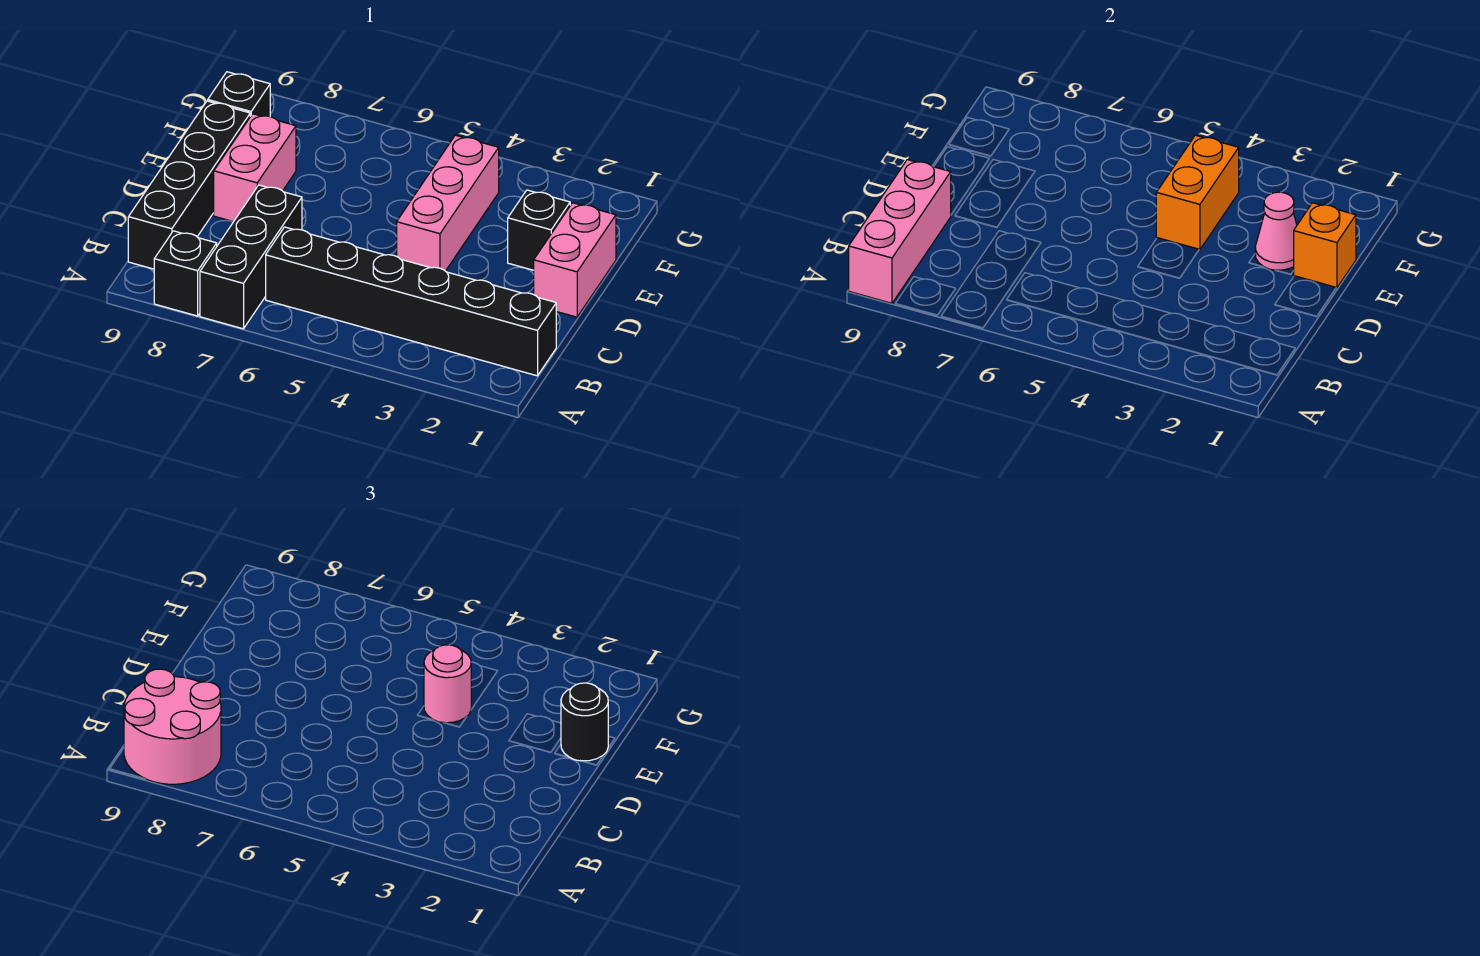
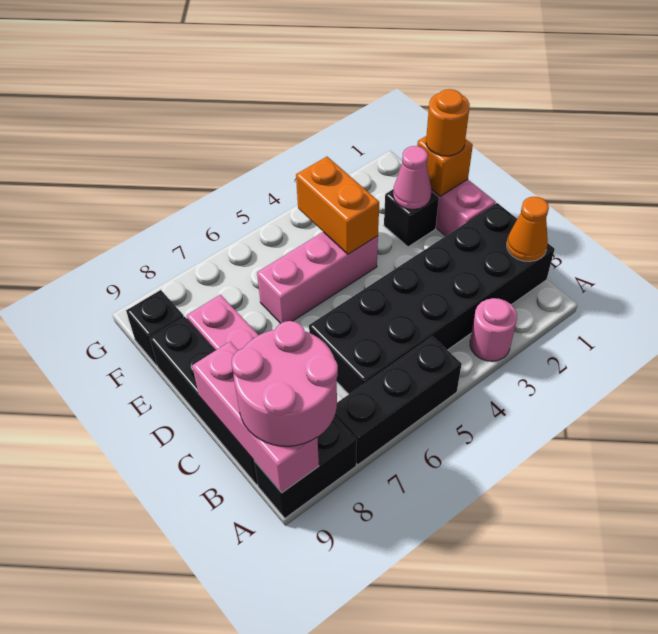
black 1x3 brick [200,185,302,329] -> black 1x3 brick turned to [335,336,462,465]
black 1x1 brick [154,231,217,316] -> black 1x2 brick [254,416,357,518]
black 1x6 brick [266,227,556,376] -> black 2x6 brick [309,203,555,394]
none -> orange 1x1 cone [507,197,549,262]
pink 1x3 brick [397,135,499,271] -> pink 1x3 brick turned to [257,232,378,324]
black 1x1 round brick [561,683,608,761] -> orange 1x1 round brick [426,89,470,156]
pink 1x1 round brick [424,645,471,723] -> pink 1x1 round brick moved to [470,298,517,361]

